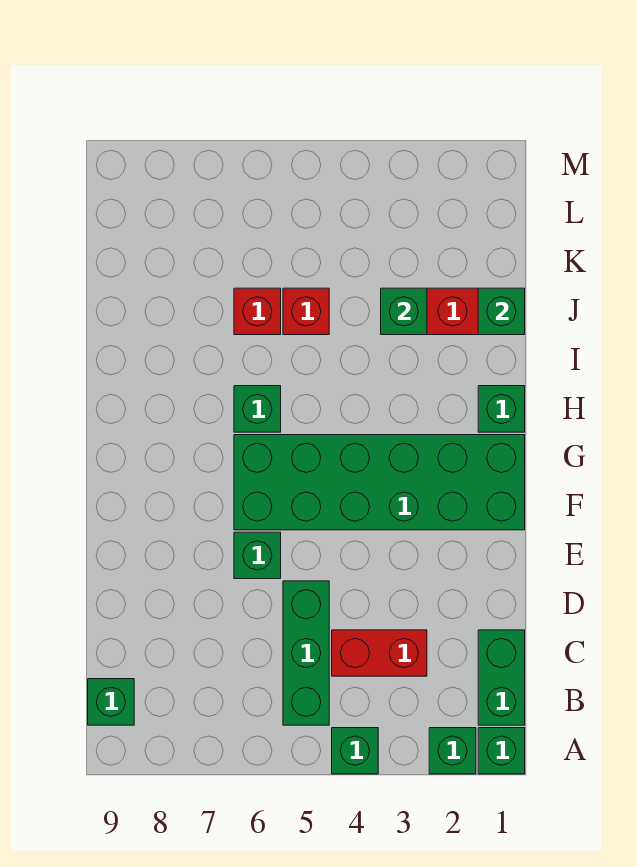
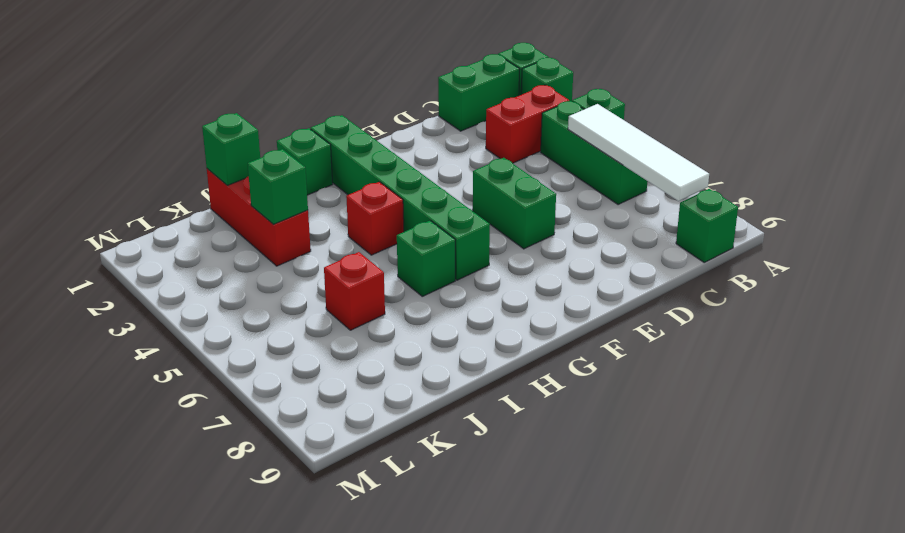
green 1x3 brick [283,581,329,725] -> green 1x3 brick turned to [541,101,647,205]
none -> white 1x4 tile [568,104,709,201]
red 1x2 brick [332,630,427,676] -> red 1x2 brick turned to [486,85,569,163]
green 1x1 brick [234,532,281,579] -> green 1x2 brick [473,158,556,249]
green 2x6 brick [234,435,525,530] -> green 1x6 brick [311,115,490,280]
red 1x1 brick [283,288,329,335] -> red 1x1 brick moved to [346,182,404,255]

